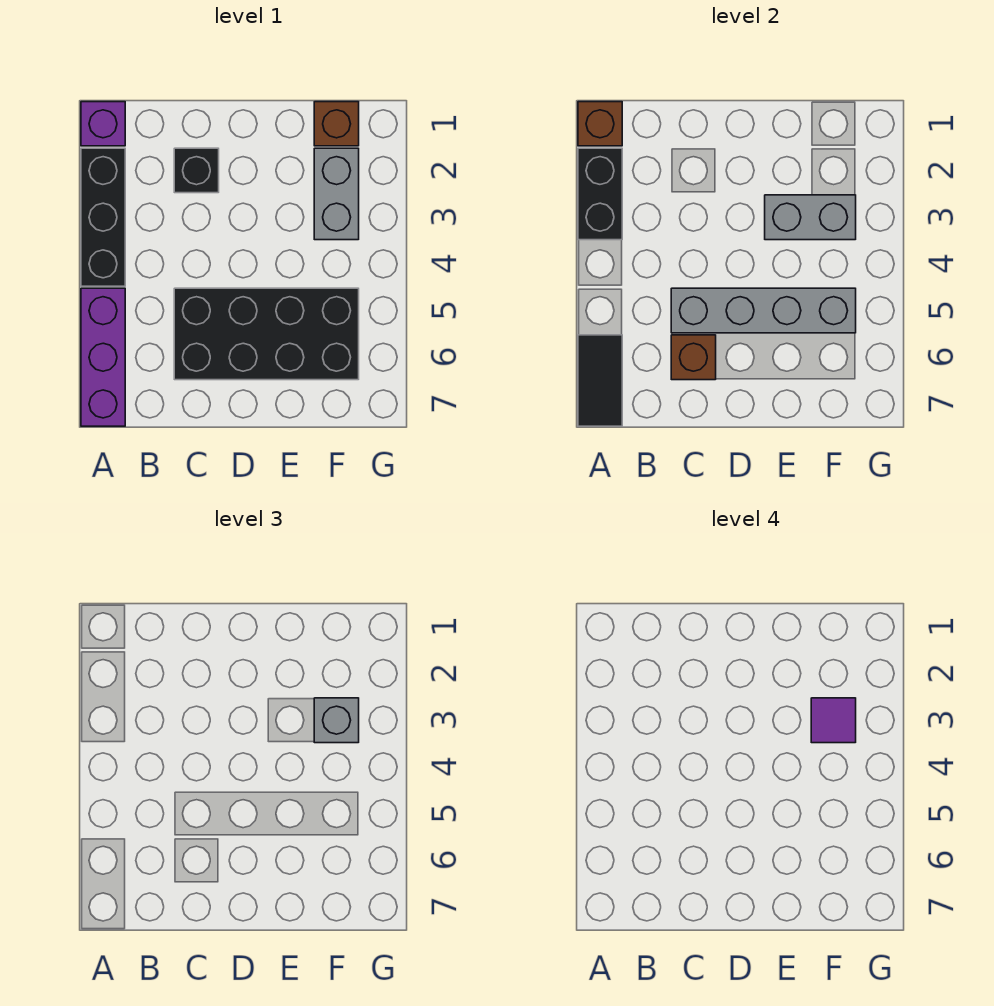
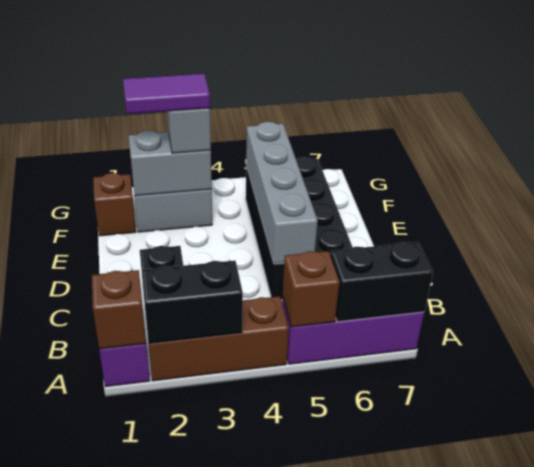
black 1x3 brick [81,148,125,286] -> brown 1x3 brick [149,296,289,381]
black 1x2 tile [578,335,622,426] -> black 1x2 brick [330,242,433,322]
brown 1x1 brick [671,335,716,380] -> brown 1x1 brick moved to [283,251,340,327]
grey 1x2 brick [765,195,856,240] -> grey 1x2 brick turned to [129,131,212,196]
purple 1x1 tile [811,698,856,743] -> purple 1x2 tile [123,74,210,114]

